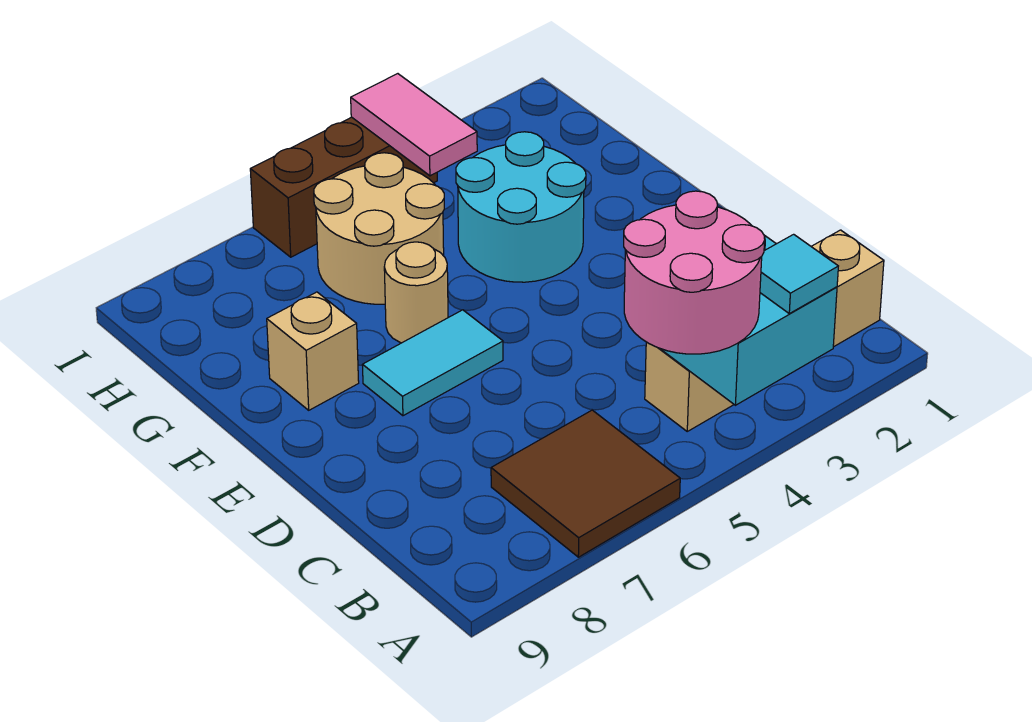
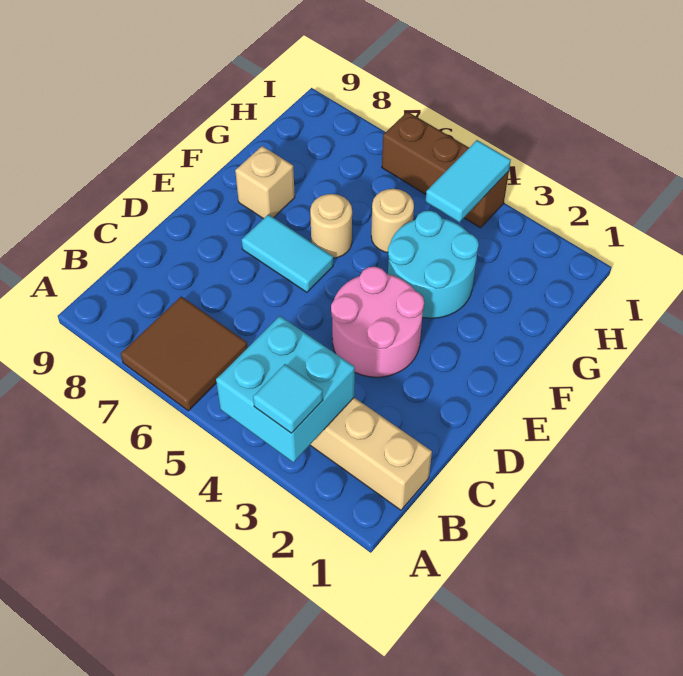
pink 2x2 round brick [624,191,765,354] -> pink 2x2 round brick moved to [331,267,424,377]
tan 2x2 round brick [314,153,444,304] -> tan 1x1 round brick [371,189,414,253]
pink 1x2 tile [351,74,477,176] -> cyan 1x2 tile [426,140,511,222]

